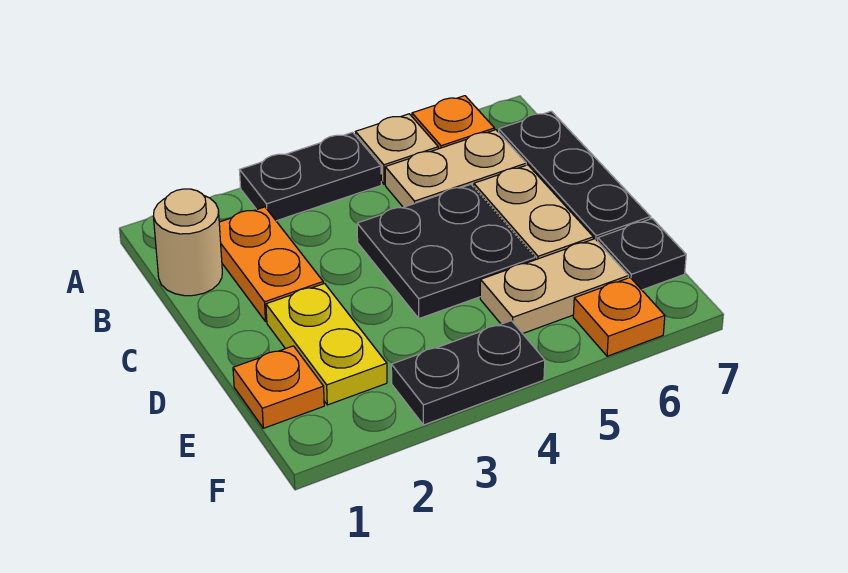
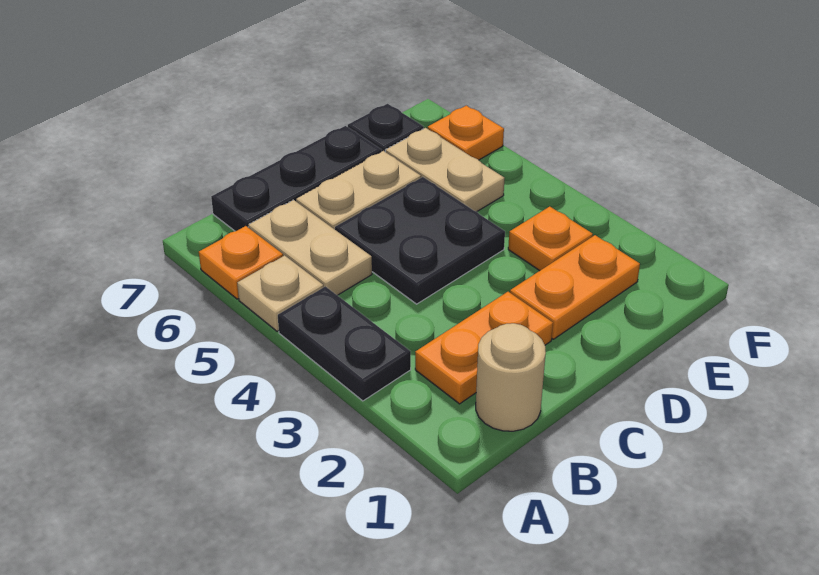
yellow 1x2 plate [266,284,387,405] -> orange 1x2 plate [510,235,640,339]
orange 1x1 plate [233,346,324,428] -> orange 1x1 plate moved to [508,207,593,271]
black 1x2 plate [391,321,545,425] -> none

